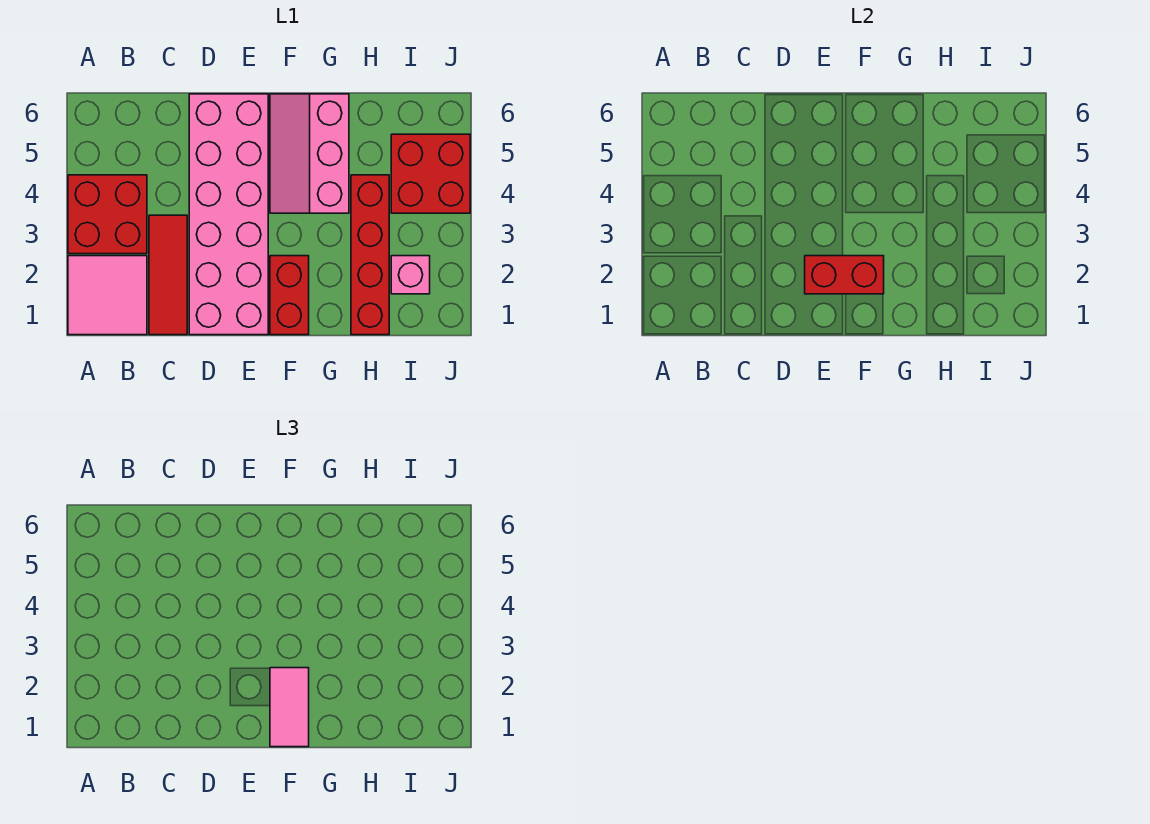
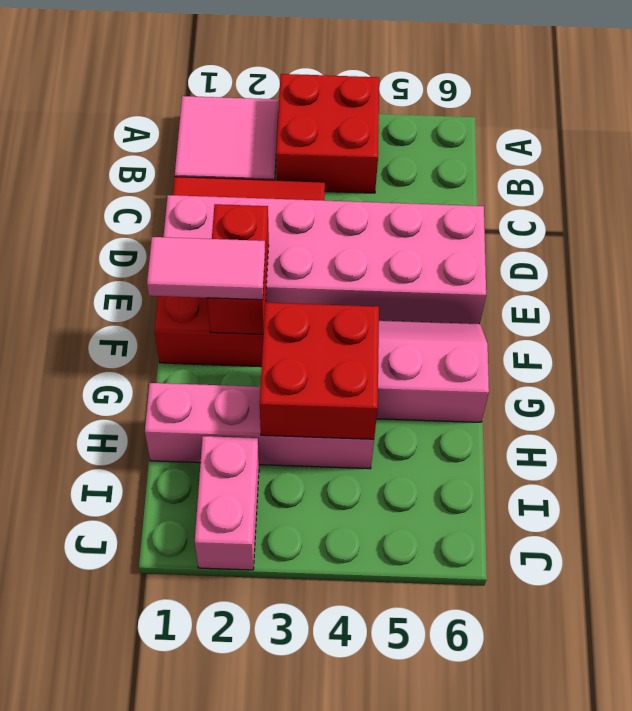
red 1x4 brick [351,175,389,335] -> pink 1x4 brick [145,383,374,469]
pink 1x1 brick [391,256,430,294] -> pink 1x2 brick [195,436,259,570]
red 2x2 brick [391,134,470,213] -> red 2x2 brick moved to [260,303,379,439]

